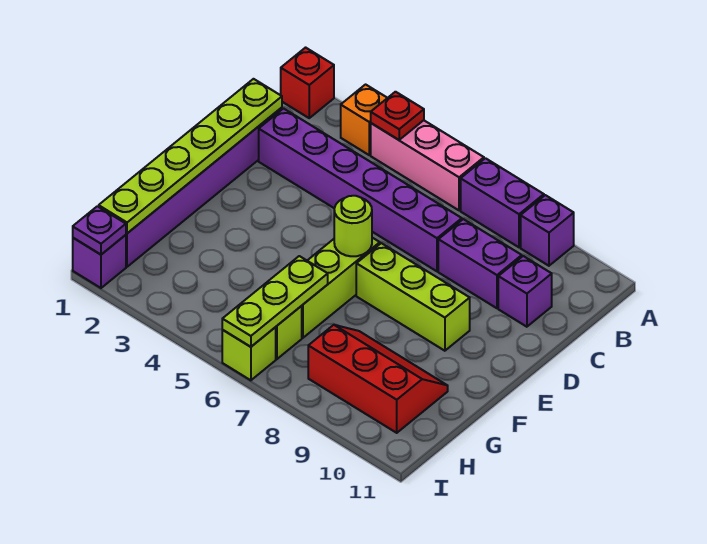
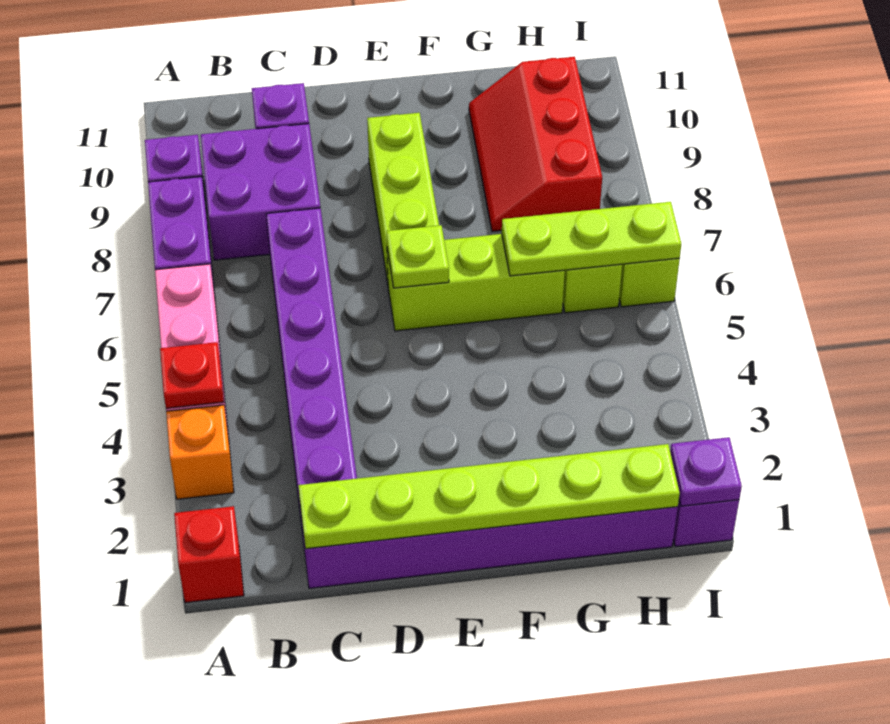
purple 1x2 brick [438,219,522,308] -> purple 2x2 brick [201,124,320,260]
lime 1x1 round brick [334,196,372,256] -> lime 1x1 plate [387,225,449,288]

